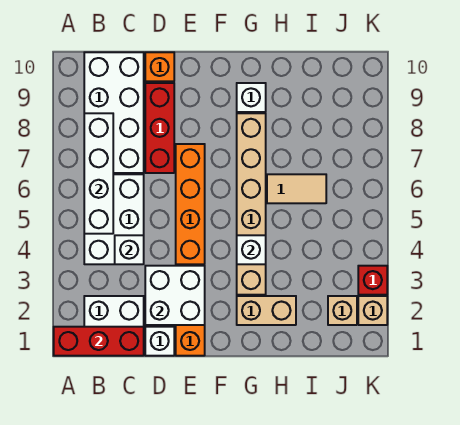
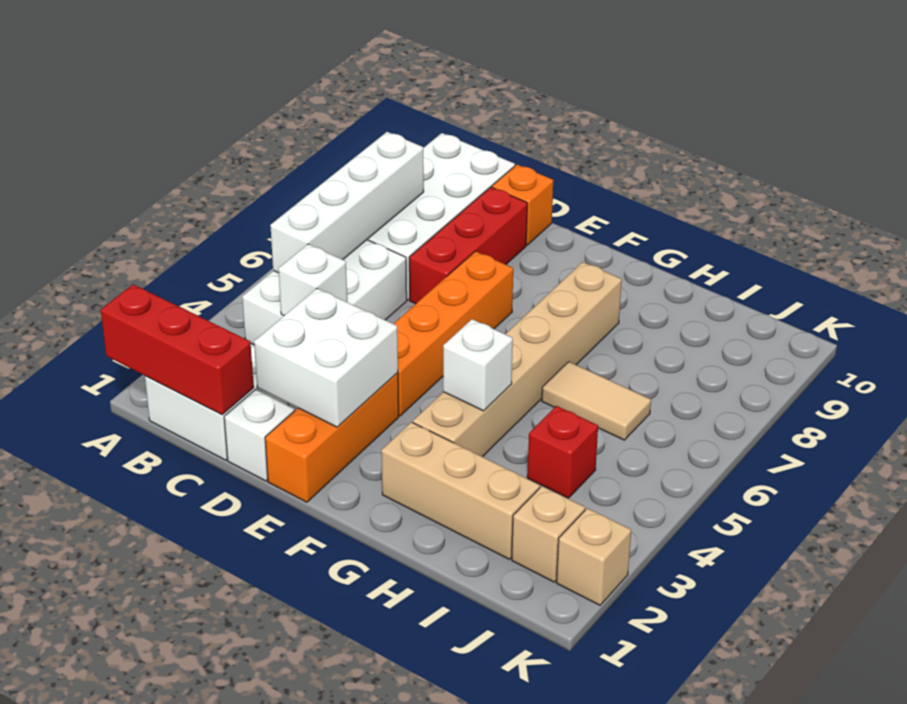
tan 1x2 brick [237,296,296,325] -> tan 1x3 brick [381,422,540,559]
white 1x1 brick [237,83,266,112] -> none
red 1x1 brick [358,266,387,295] -> red 1x1 brick moved to [527,406,598,498]

